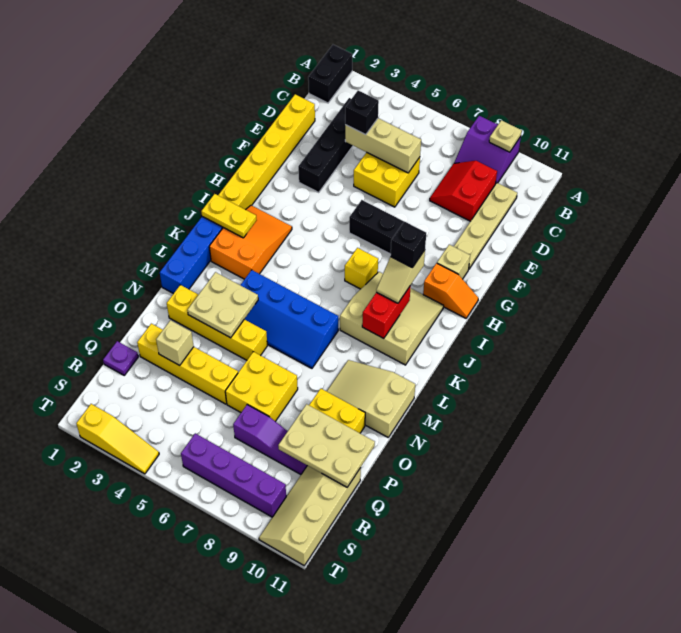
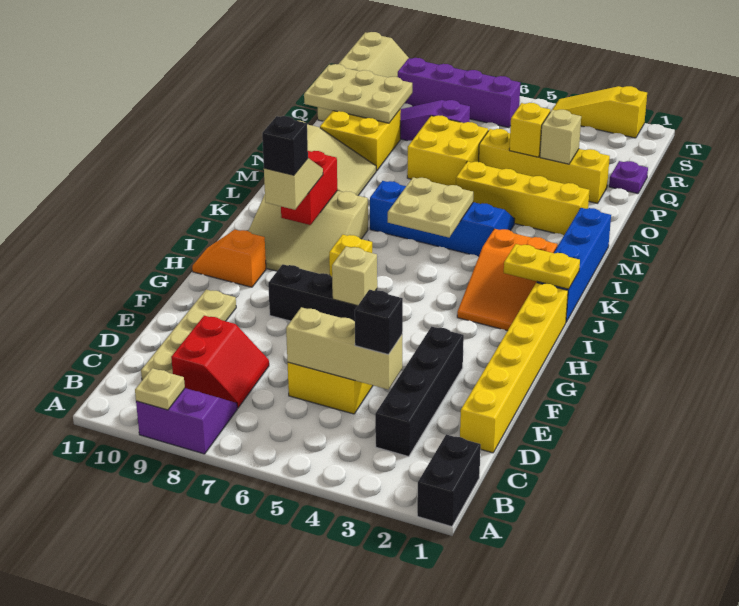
tan 1x1 brick [437,244,470,279] -> tan 1x1 brick moved to [332,247,377,306]
tan 2x2 plate [187,272,258,338] -> tan 2x2 plate moved to [388,177,473,237]
none -> yellow 1x1 brick [509,103,550,157]

